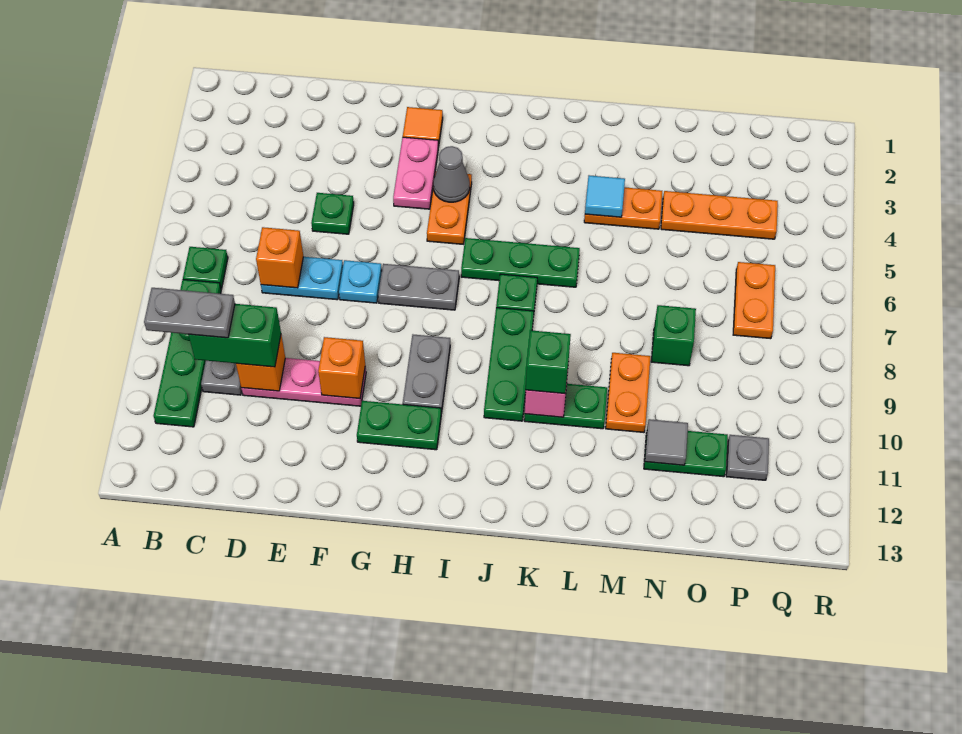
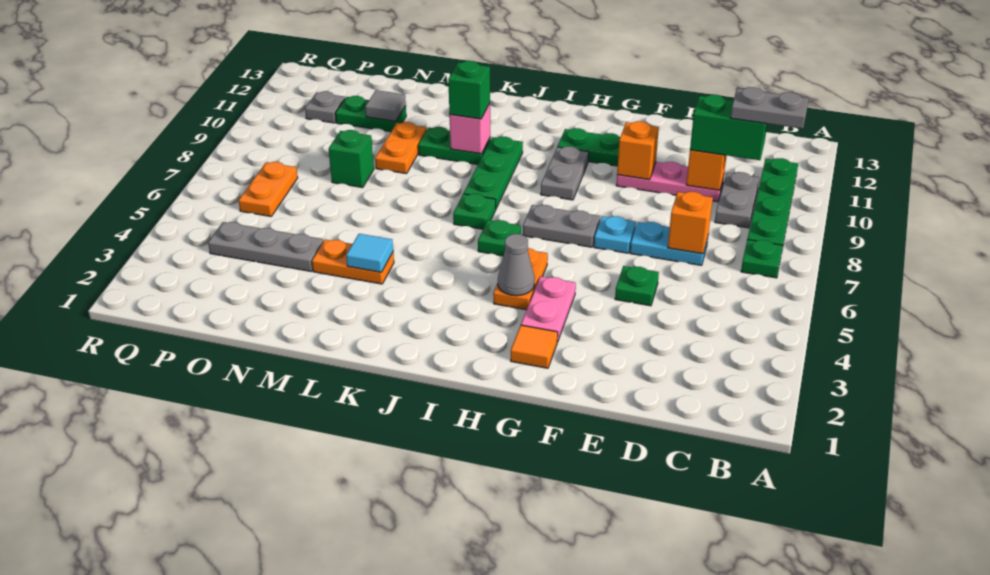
green 1x3 plate [461,238,580,287] -> green 1x1 plate [478,220,521,256]
orange 1x3 plate [661,191,778,239] -> grey 1x3 plate [208,222,324,272]

